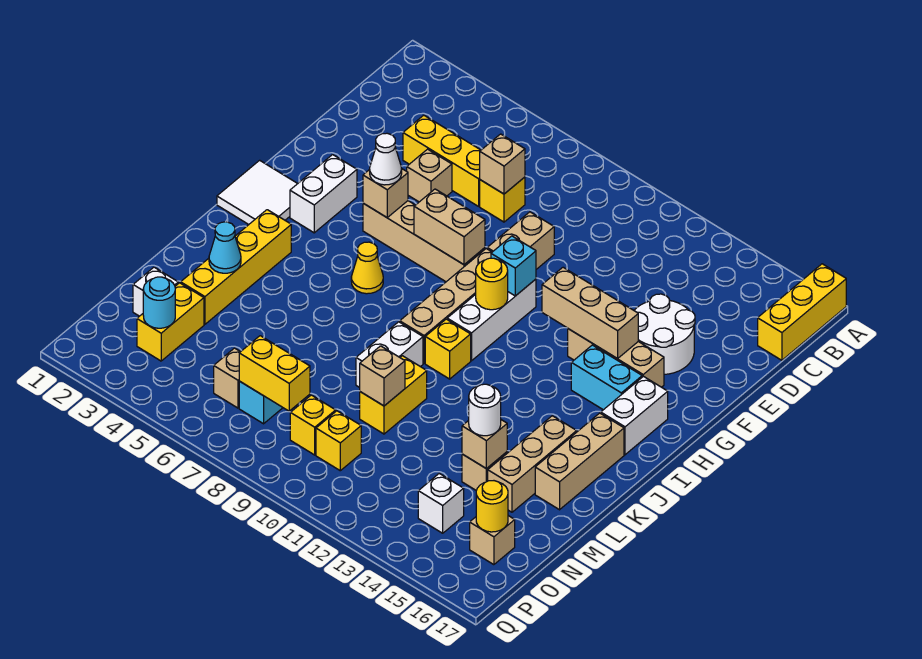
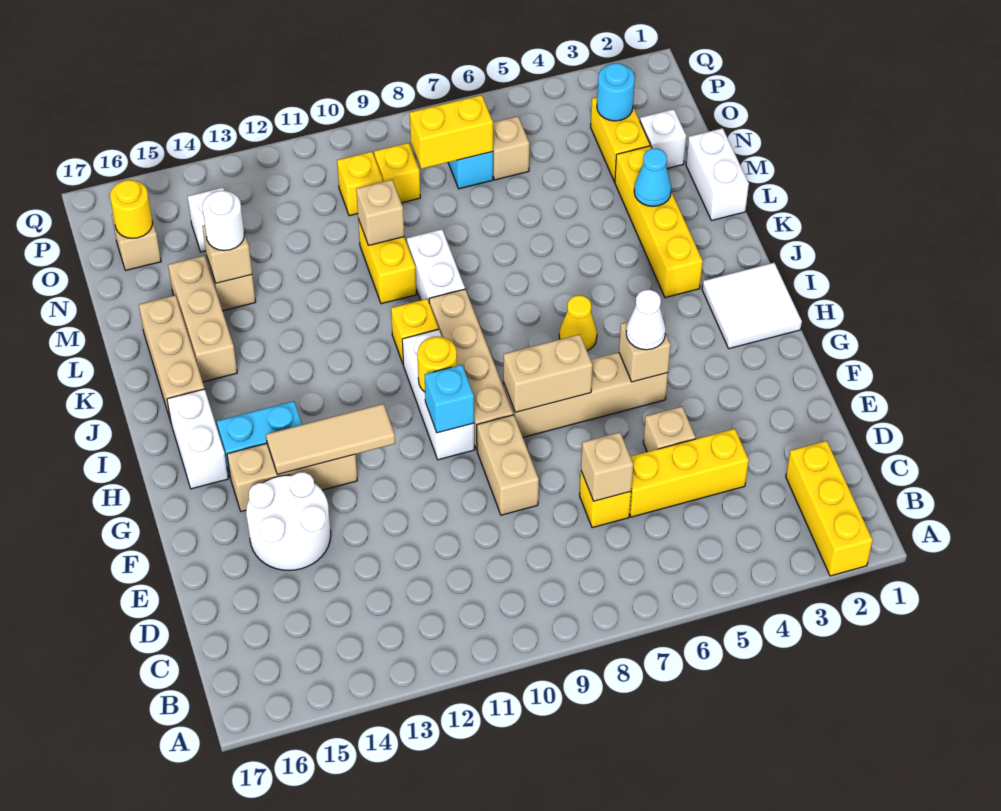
yellow 1x3 brick [758,264,846,360] -> yellow 1x3 brick moved to [786,441,873,576]
white 1x2 brick [290,155,357,233] -> white 1x2 brick moved to [686,128,749,221]
tan 1x3 brick [542,267,638,359] -> tan 1x3 tile [266,404,395,475]

